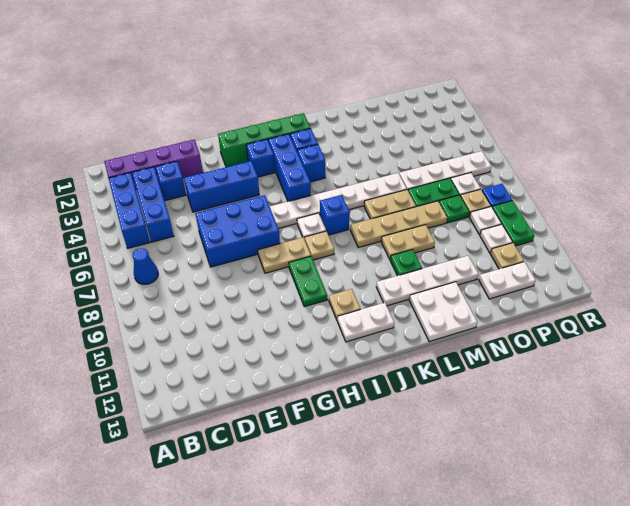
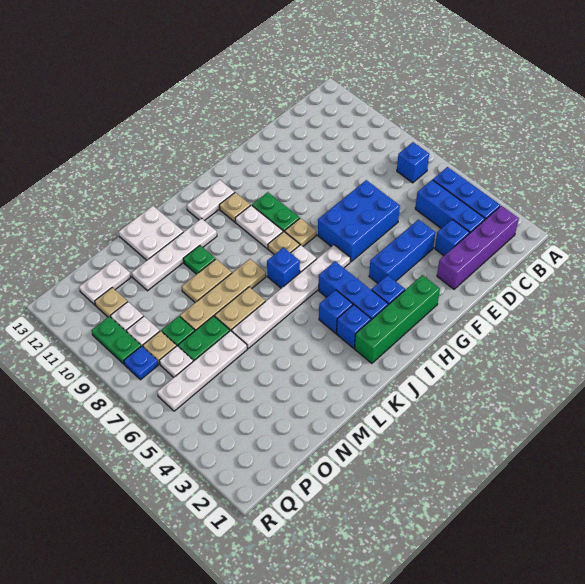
blue 1x1 cone [133,248,158,284] -> blue 1x1 brick [397,142,429,183]
tan 1x2 plate [258,238,311,273] -> tan 1x1 plate [285,218,316,246]
none -> white 1x2 plate [235,205,283,249]

